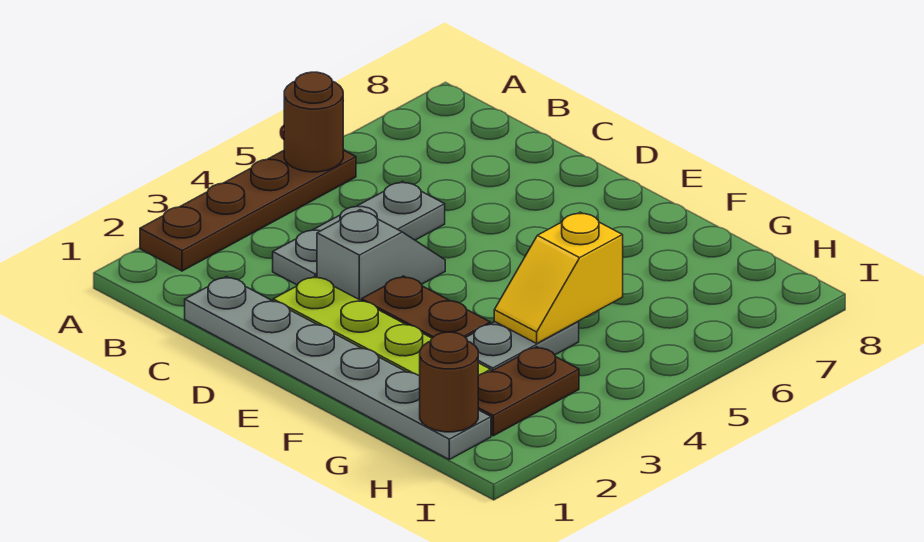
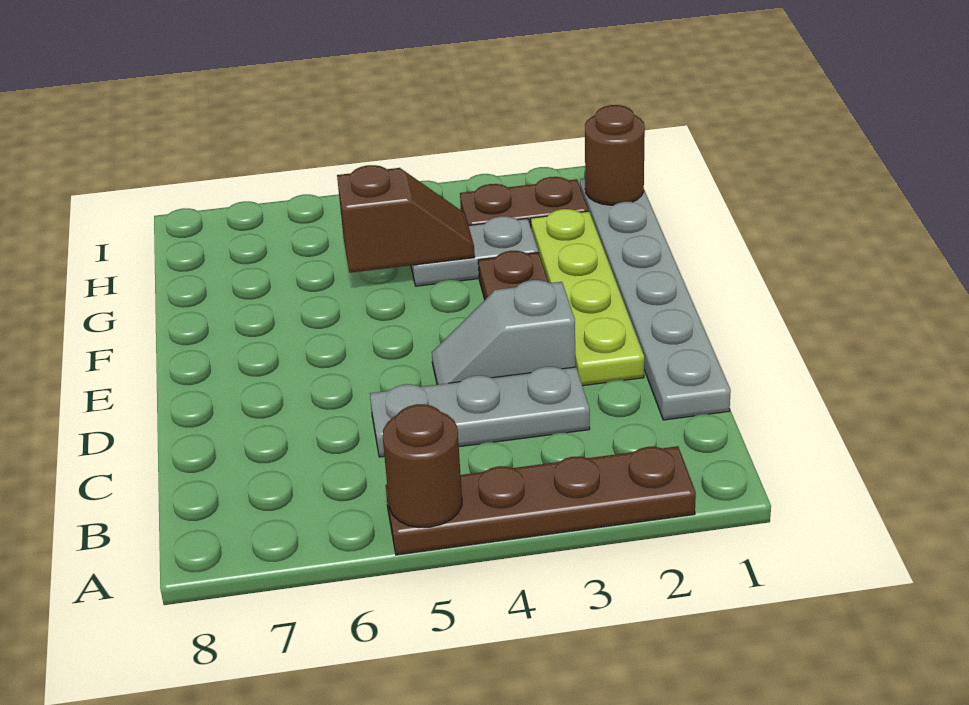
yellow 1x2 slope [494,212,623,343] -> brown 1x2 slope [337,165,475,273]

